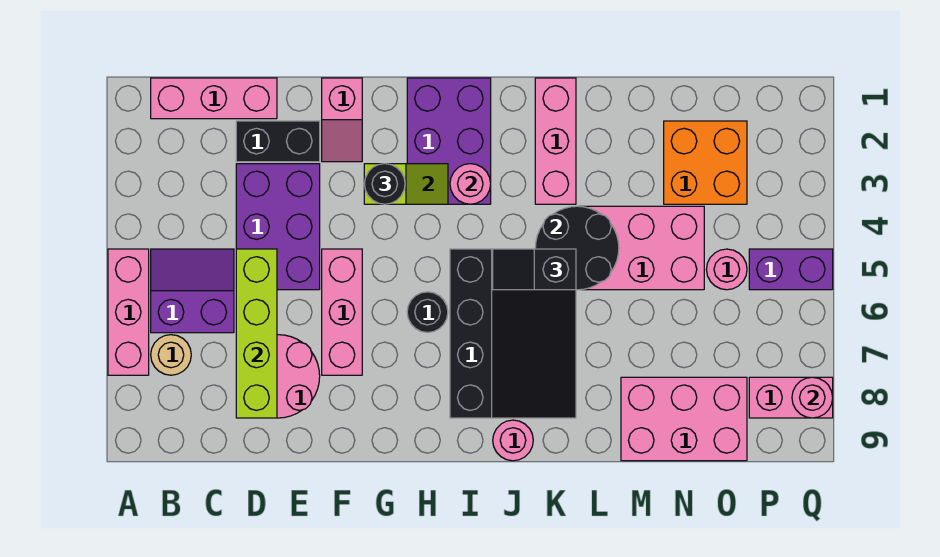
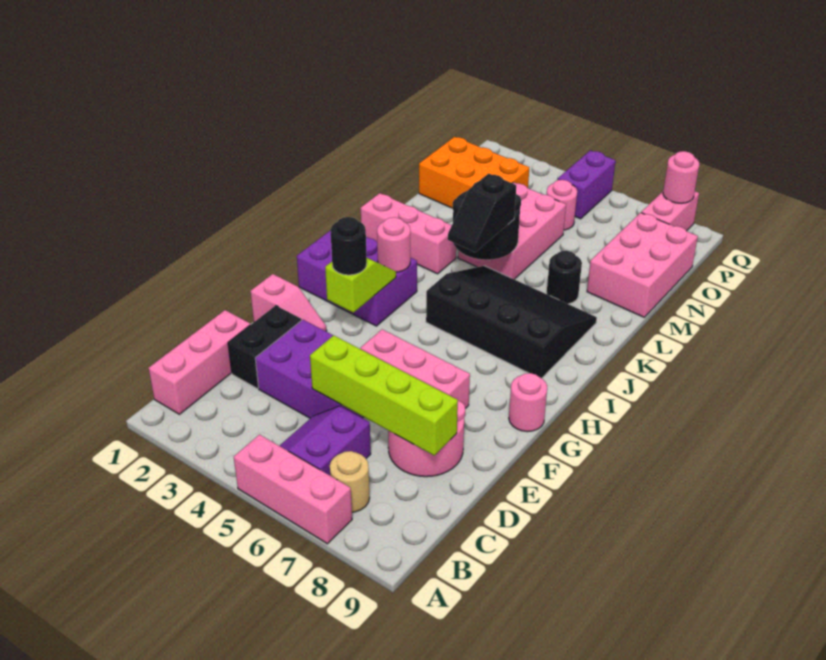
black 1x1 round brick [407,292,448,333] -> black 1x1 round brick moved to [547,251,582,304]
pink 1x1 round brick [493,420,533,461] -> pink 1x1 round brick moved to [509,373,547,432]
orange 2x2 brick [664,121,747,204] -> orange 2x3 brick [419,137,529,208]

